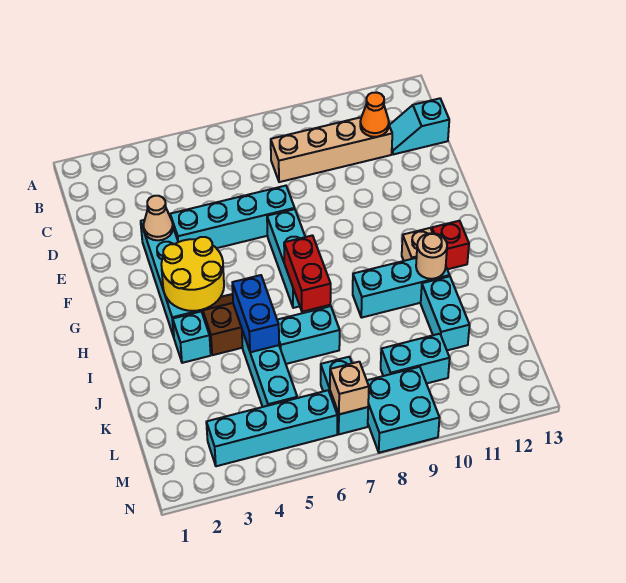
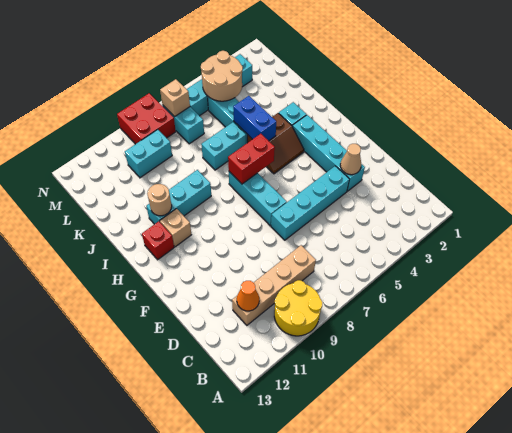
cyan 1x2 slope [389,98,449,155] -> none
yellow 2x2 round brick [161,237,224,311] -> yellow 2x2 round brick moved to [274,280,322,336]
red 1x2 brick [284,235,331,312] -> red 1x2 brick turned to [228,134,275,184]
cyan 1x2 brick [421,276,470,350] -> none
none -> tan 2x2 round brick [201,51,243,101]
cyan 2x2 brick [367,367,439,453] -> red 2x2 brick [117,93,176,144]

